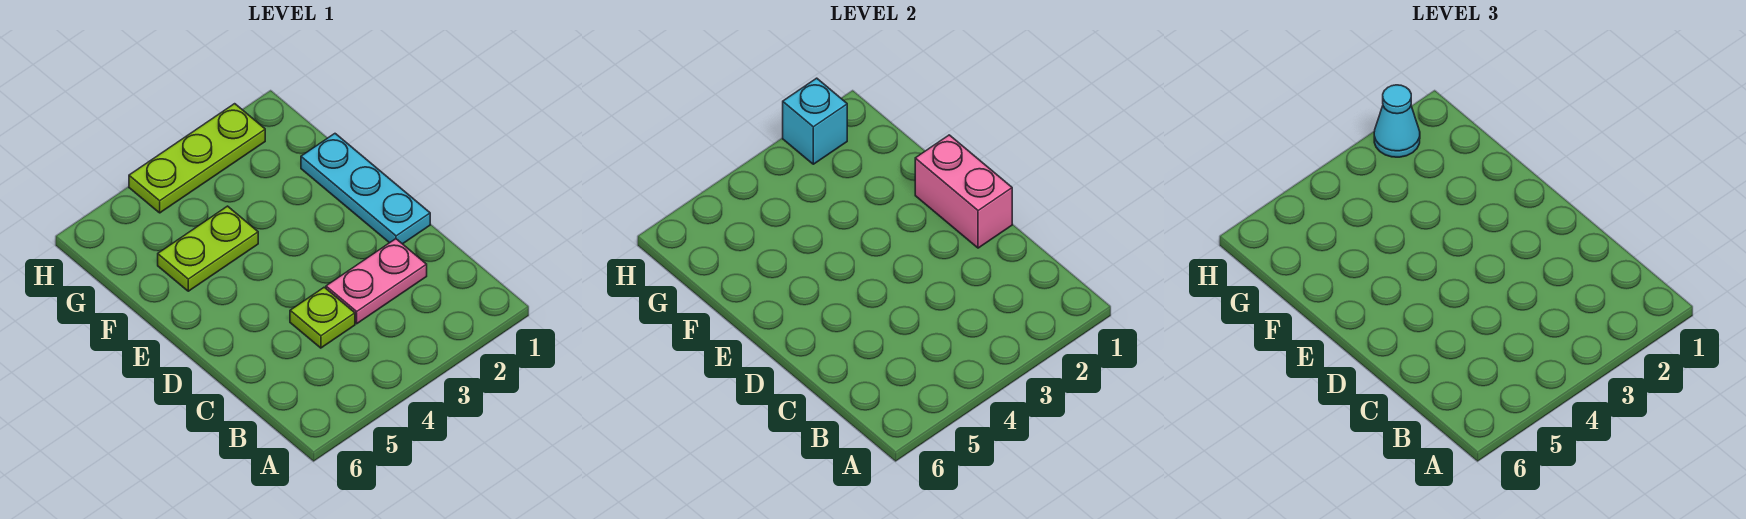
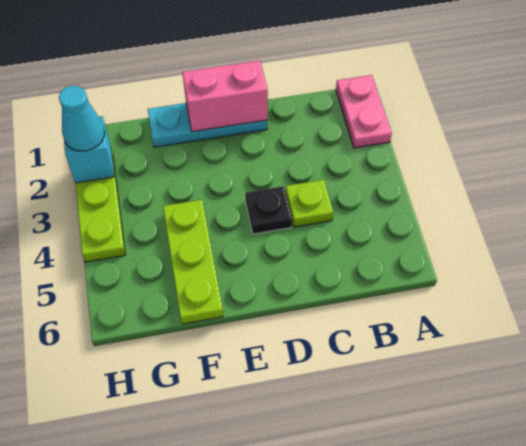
pink 1x2 plate [326,239,427,324] -> pink 1x2 plate moved to [336,75,392,148]
none -> black 1x1 plate [245,186,292,234]
lime 1x2 plate [158,206,258,291] -> lime 1x3 plate [163,200,223,324]

